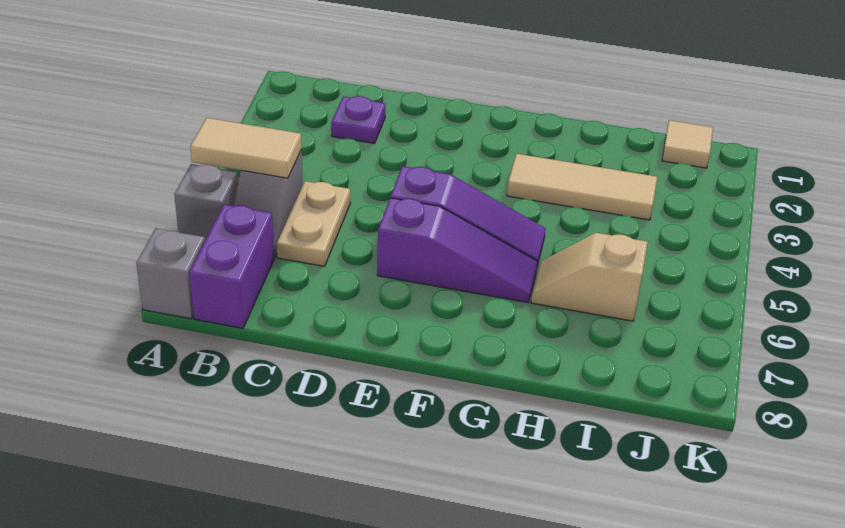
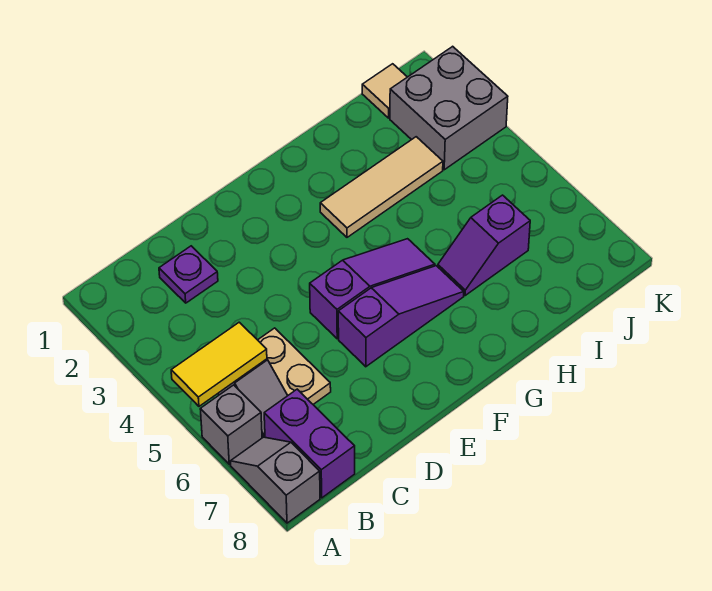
tan 1x2 tile [190,118,301,178] -> yellow 1x2 tile [171,322,267,406]
tan 1x2 slope [531,233,648,321] -> purple 1x2 slope [438,195,530,296]
none -> grey 2x2 brick [390,46,508,170]

